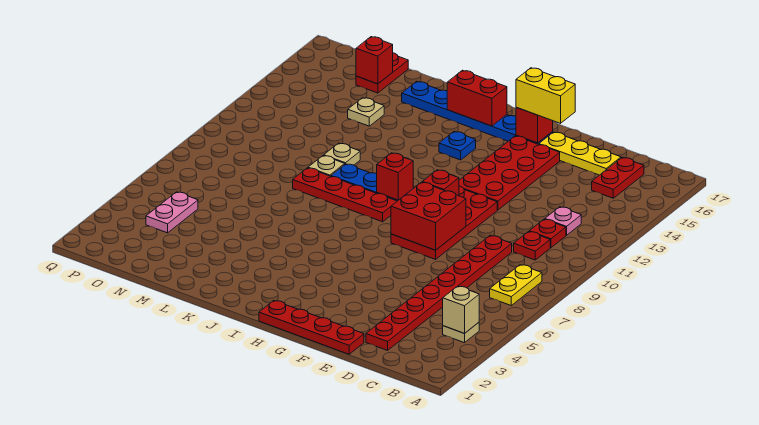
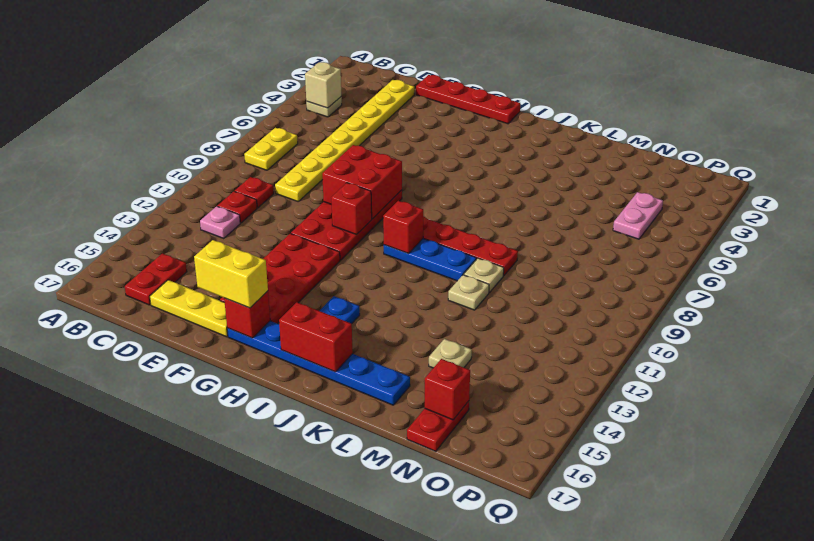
red 1x8 plate [366,235,512,350] -> yellow 1x8 plate [275,80,414,201]

